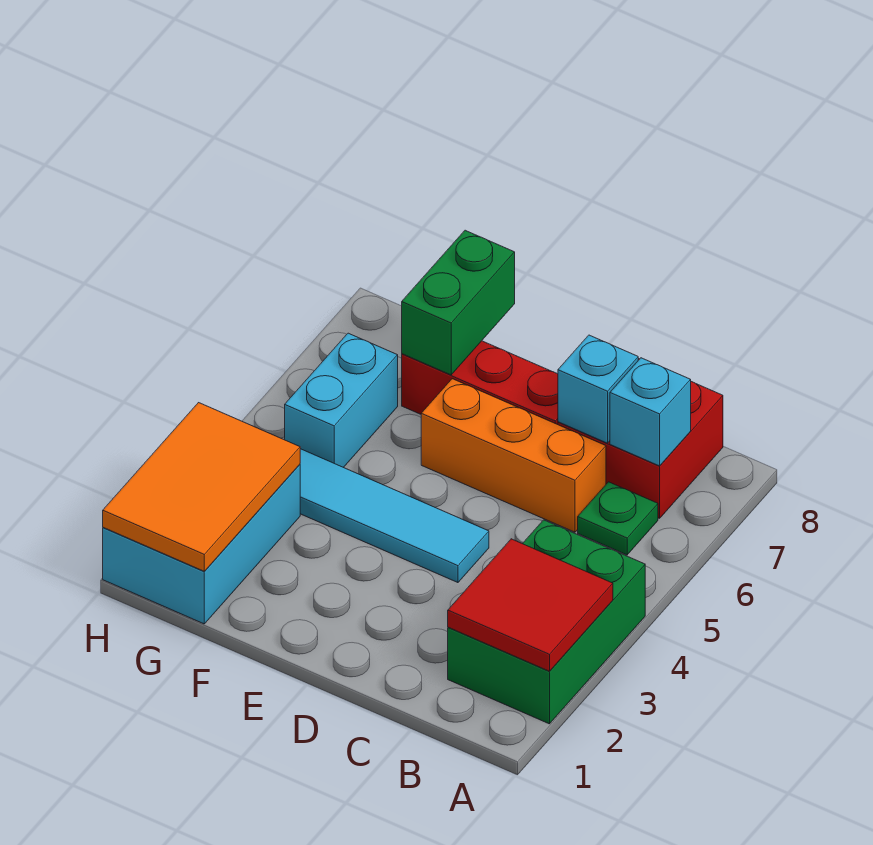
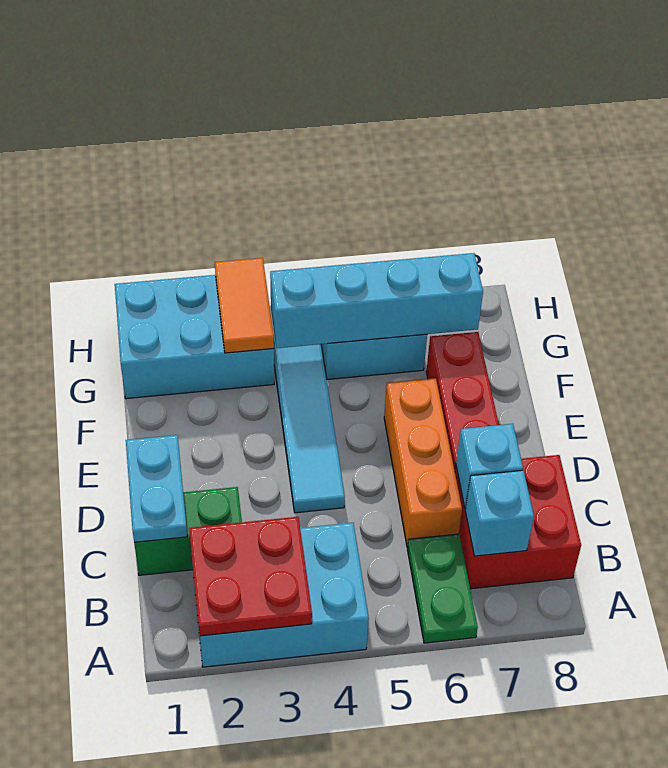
green 2x3 brick [448,520,645,724] -> cyan 2x3 brick [193,523,369,667]
red 2x2 tile [448,539,613,671] -> red 2x2 plate [189,517,312,636]
green 1x1 plate [578,482,658,555] -> green 1x2 plate [407,534,478,643]
none -> cyan 1x2 plate [126,435,187,543]
green 1x2 brick [402,230,515,375] -> green 1x2 brick moved to [134,487,242,575]
orange 2x3 tile [103,403,300,571] -> orange 1x2 tile [215,258,274,353]
none -> cyan 1x4 brick [270,253,483,348]

